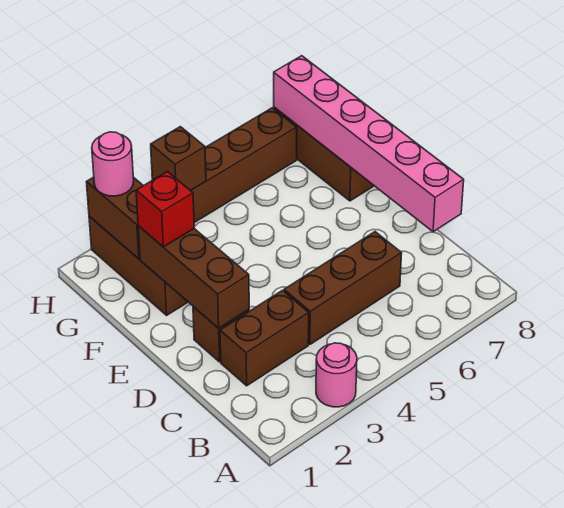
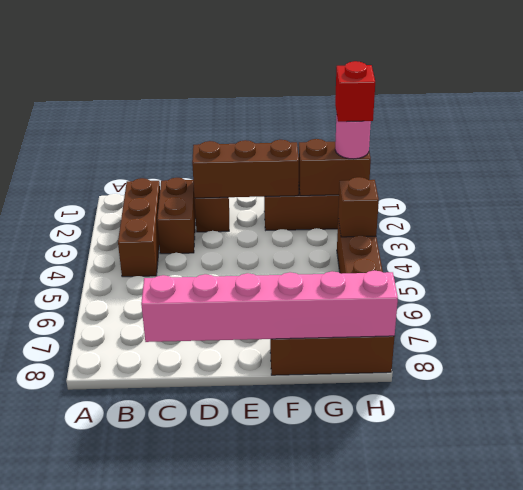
pink 1x1 round brick [316,343,357,407] -> none
brown 1x3 brick [284,232,402,344] -> brown 1x3 brick moved to [118,178,160,277]
red 1x1 brick [136,172,194,247] -> red 1x1 brick moved to [335,61,375,122]

